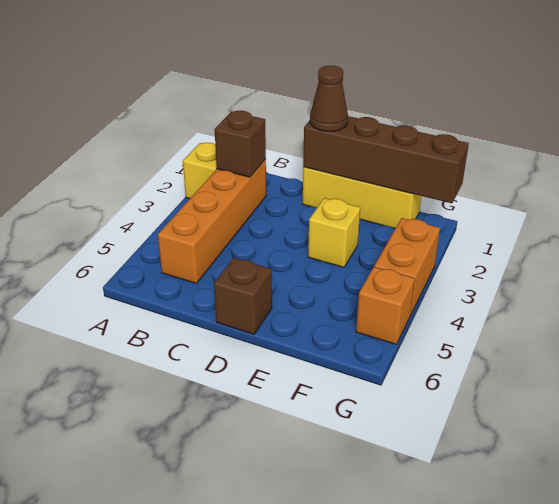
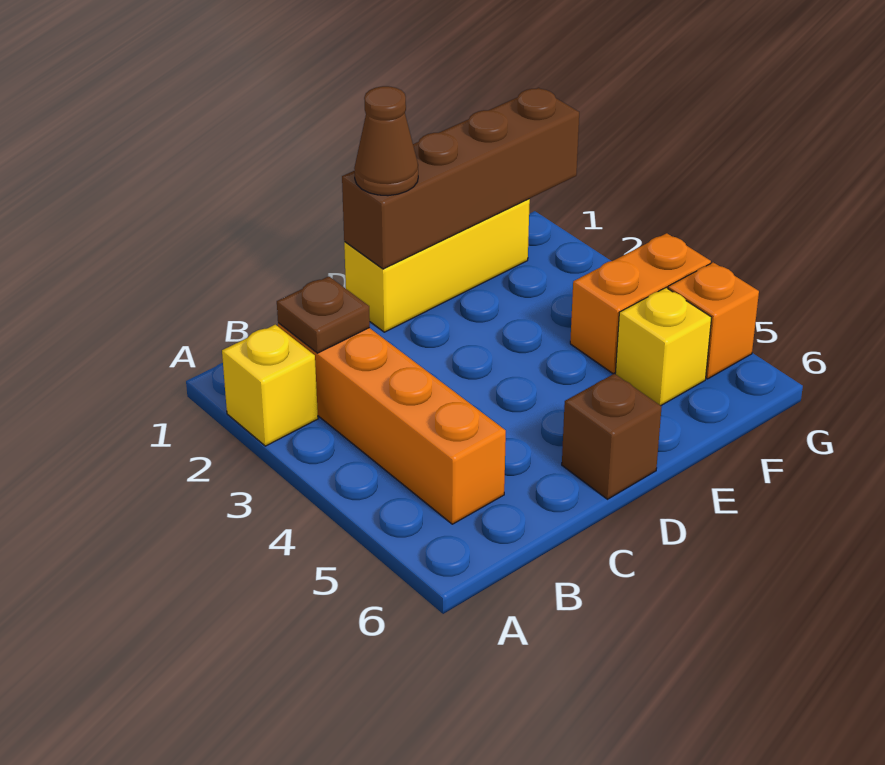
brown 1x1 brick [215,111,266,177] -> brown 1x1 plate [277,276,370,353]
yellow 1x1 brick [308,198,360,267] -> yellow 1x1 brick moved to [615,288,712,406]
orange 1x2 brick [374,218,440,316] -> orange 1x2 brick turned to [570,233,711,373]

